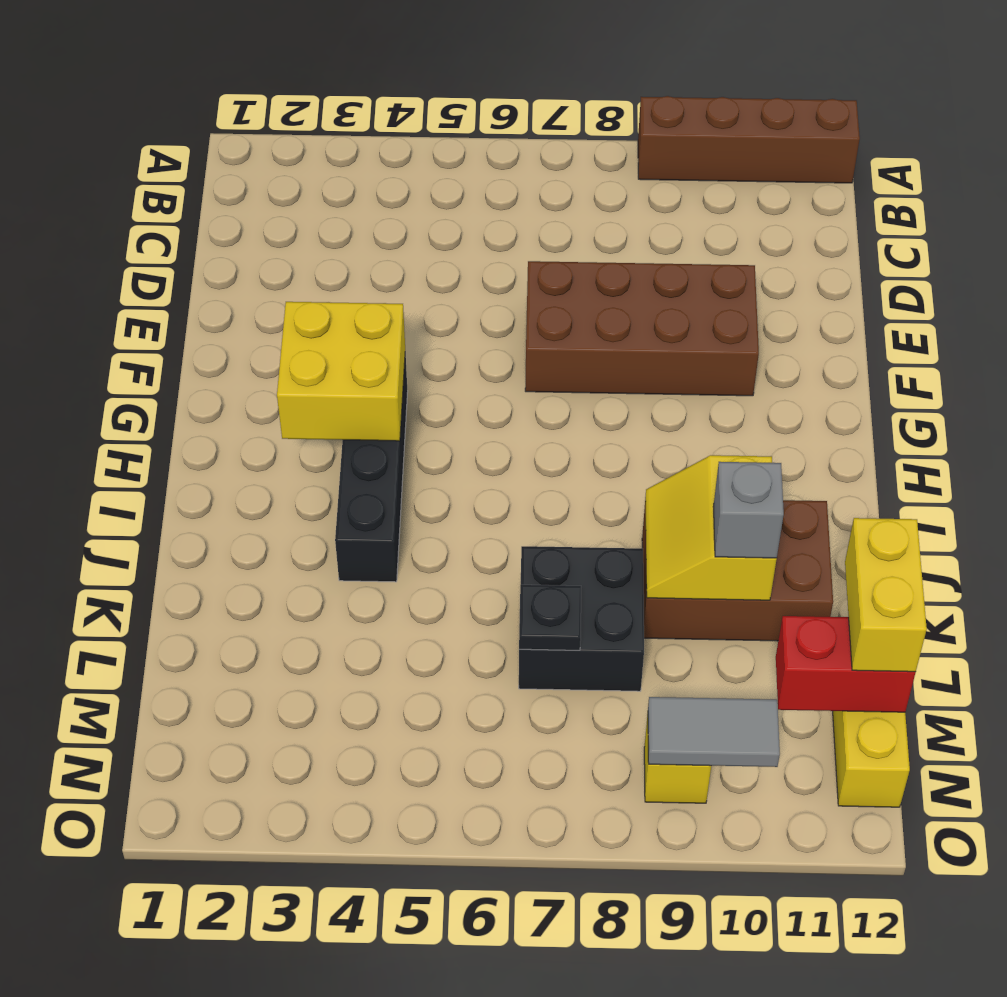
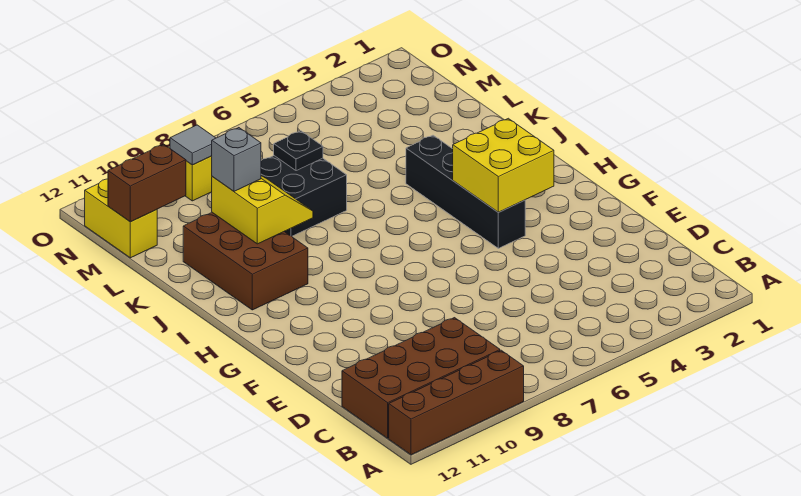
brown 2x4 brick [525,261,759,396] -> brown 2x4 brick moved to [342,318,500,438]
brown 2x3 brick [642,500,833,641] -> brown 2x3 brick turned to [183,213,308,310]
yellow 1x2 brick [845,518,927,672] -> none
red 1x2 brick [776,616,916,712] -> brown 1x2 brick [108,144,186,222]
grey 1x2 tile [648,697,780,767] -> grey 1x1 tile [170,125,215,165]

